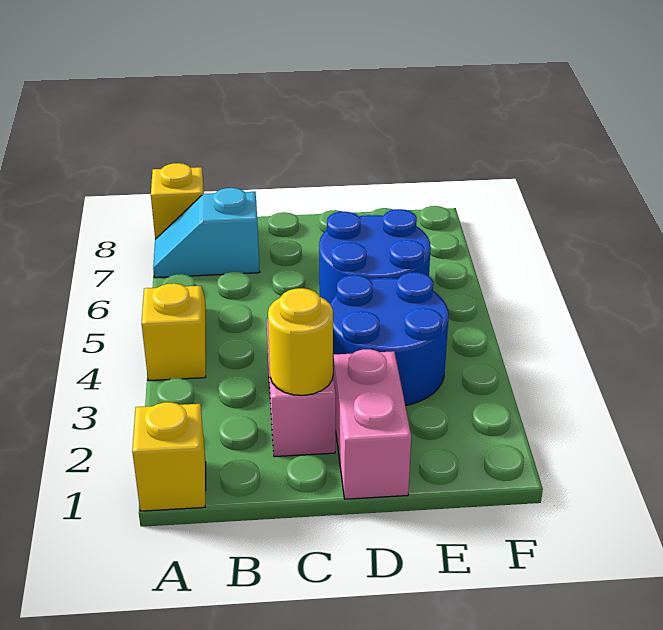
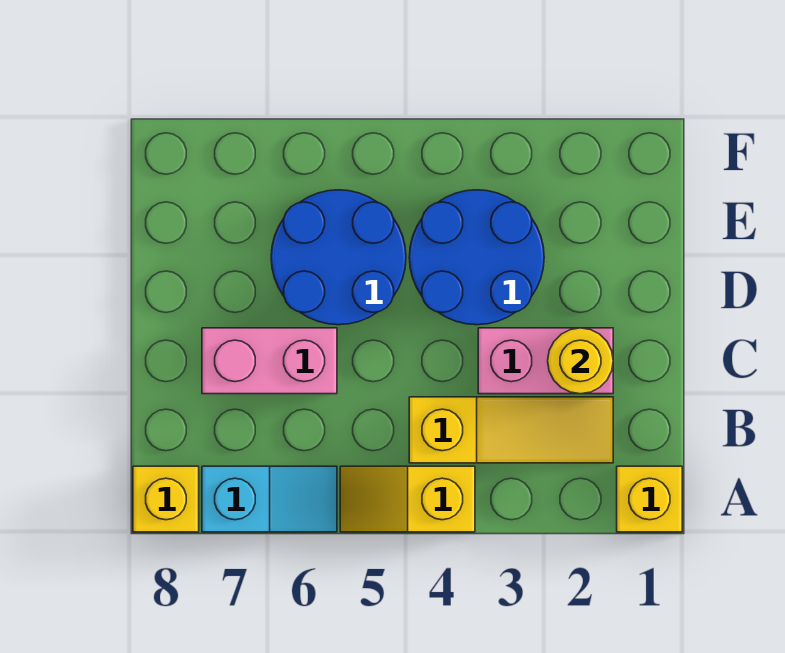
cyan 1x2 slope [153,188,260,278] -> cyan 1x2 slope turned to [202,466,337,532]
none -> yellow 1x3 slope [409,397,613,463]
pink 1x2 brick [334,349,411,499] -> pink 1x2 brick moved to [202,328,337,394]

